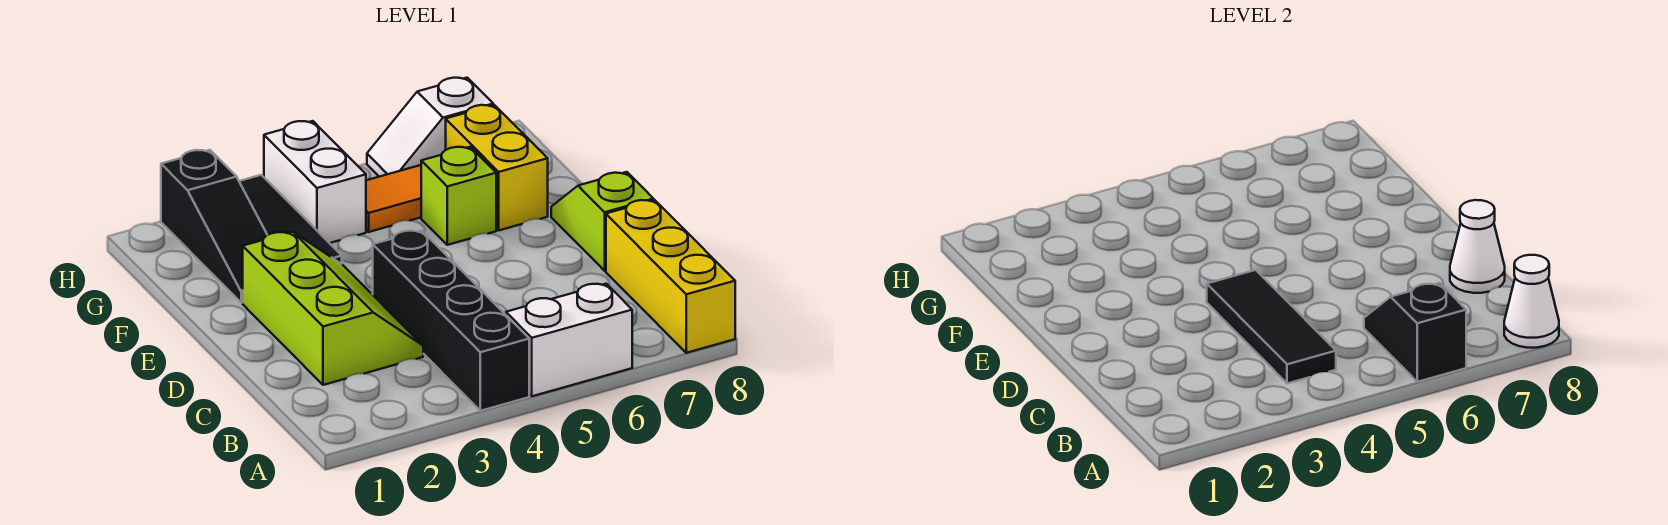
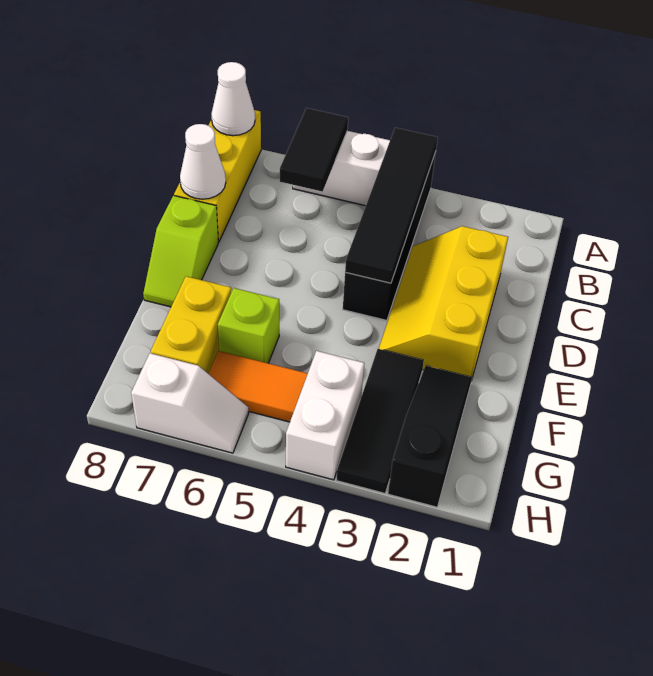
black 1x2 slope [1364,283,1466,382] -> black 1x2 tile [280,108,348,192]
black 1x3 tile [1207,270,1336,383] -> black 1x4 tile [345,128,438,283]
lime 2x3 slope [243,232,423,385] -> yellow 2x3 slope [379,226,508,377]

